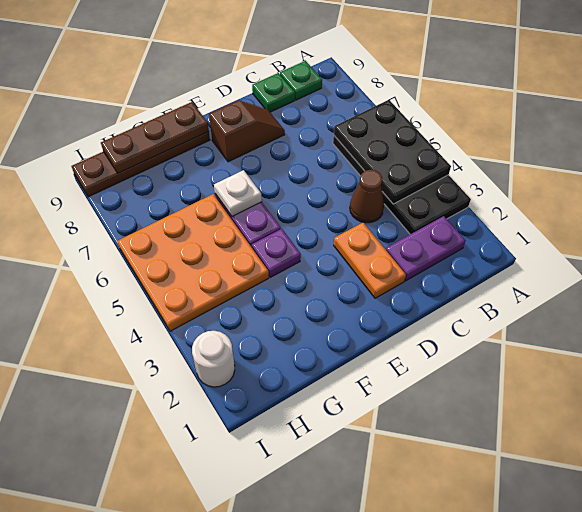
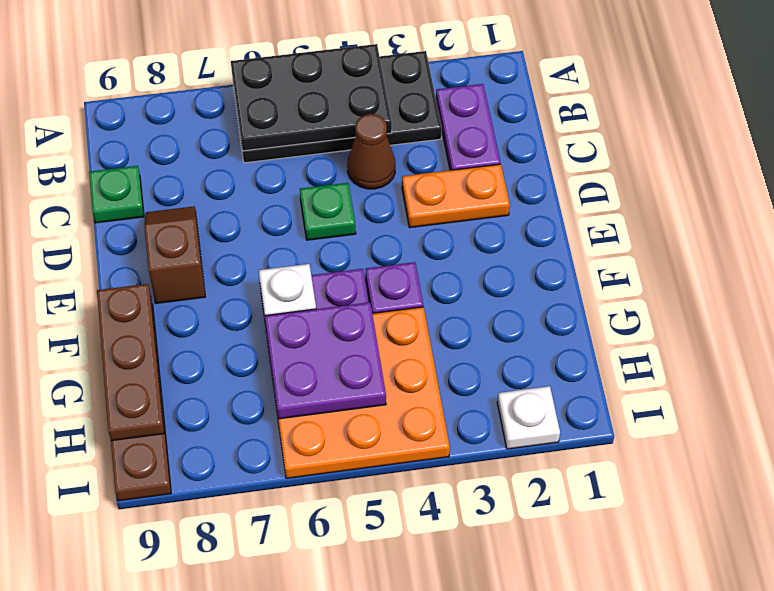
green 1x1 plate [280,61,322,100] -> green 1x1 plate moved to [300,183,356,240]
none -> purple 2x2 plate [265,302,386,419]
white 1x1 round brick [192,331,235,387] -> white 1x1 plate [497,386,560,449]

